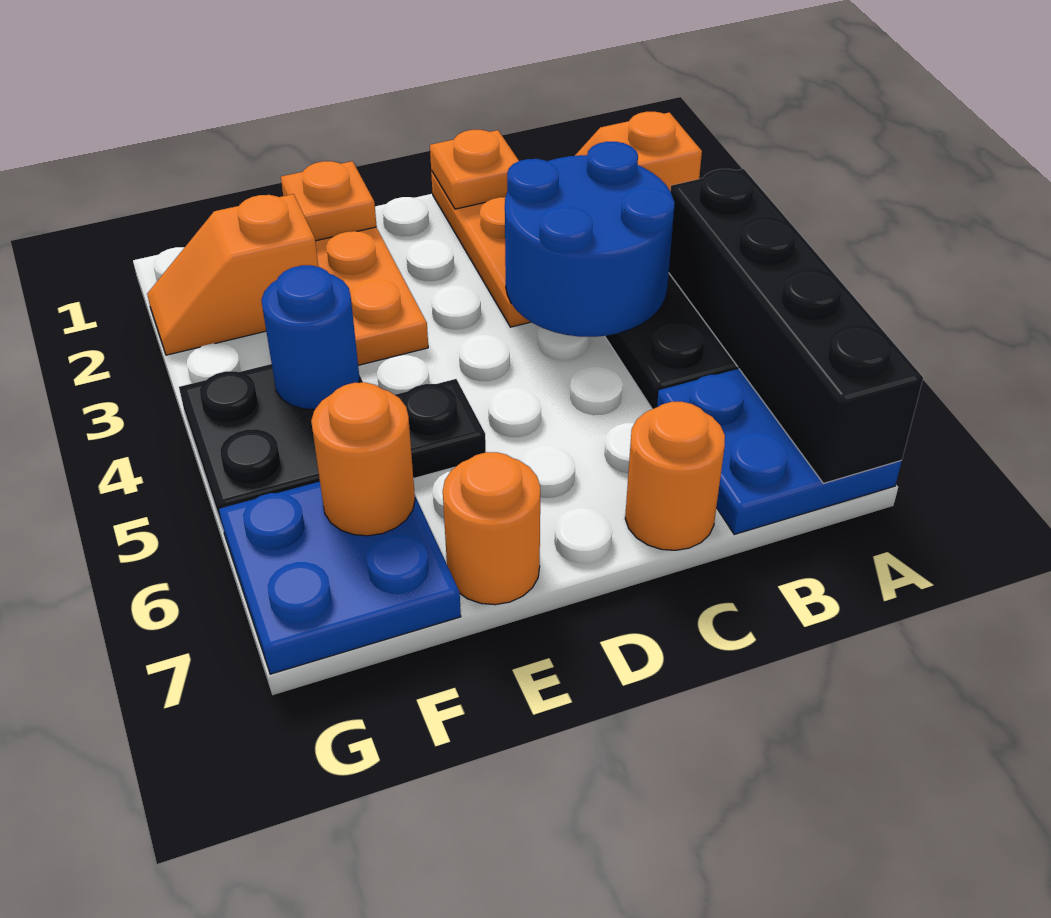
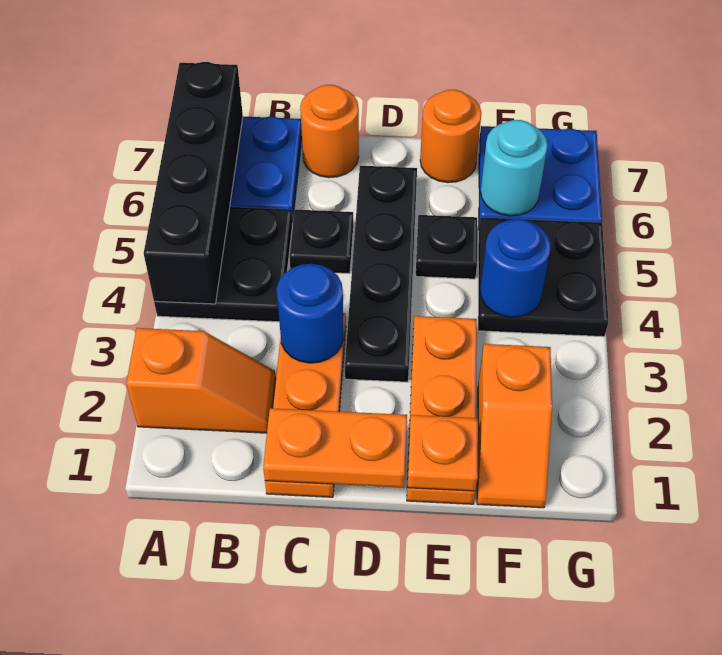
blue 2x2 round brick [505,142,675,337] -> blue 1x1 round brick [277,264,344,363]
orange 1x1 plate [430,130,519,209] -> orange 1x2 plate [263,408,407,488]
none -> black 1x1 plate [289,209,353,274]
none -> black 1x4 plate [345,166,417,382]
orange 1x2 slope [147,194,318,355] -> orange 1x2 slope turned to [477,344,552,508]
orange 1x1 round brick [311,382,415,536] -> cyan 1x1 round brick [481,120,548,216]

